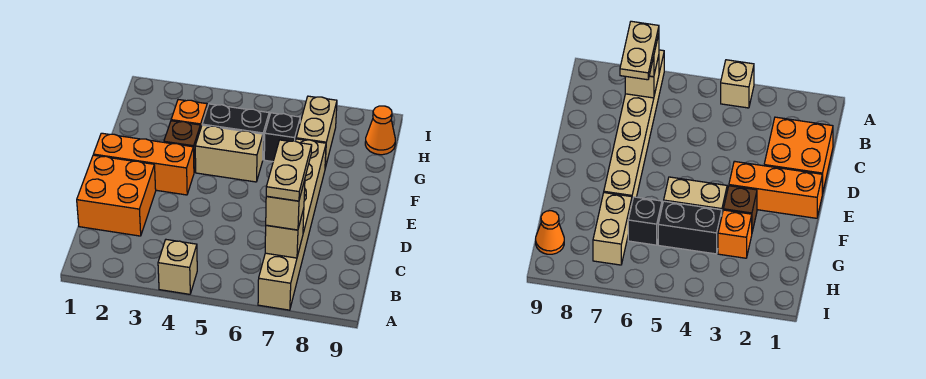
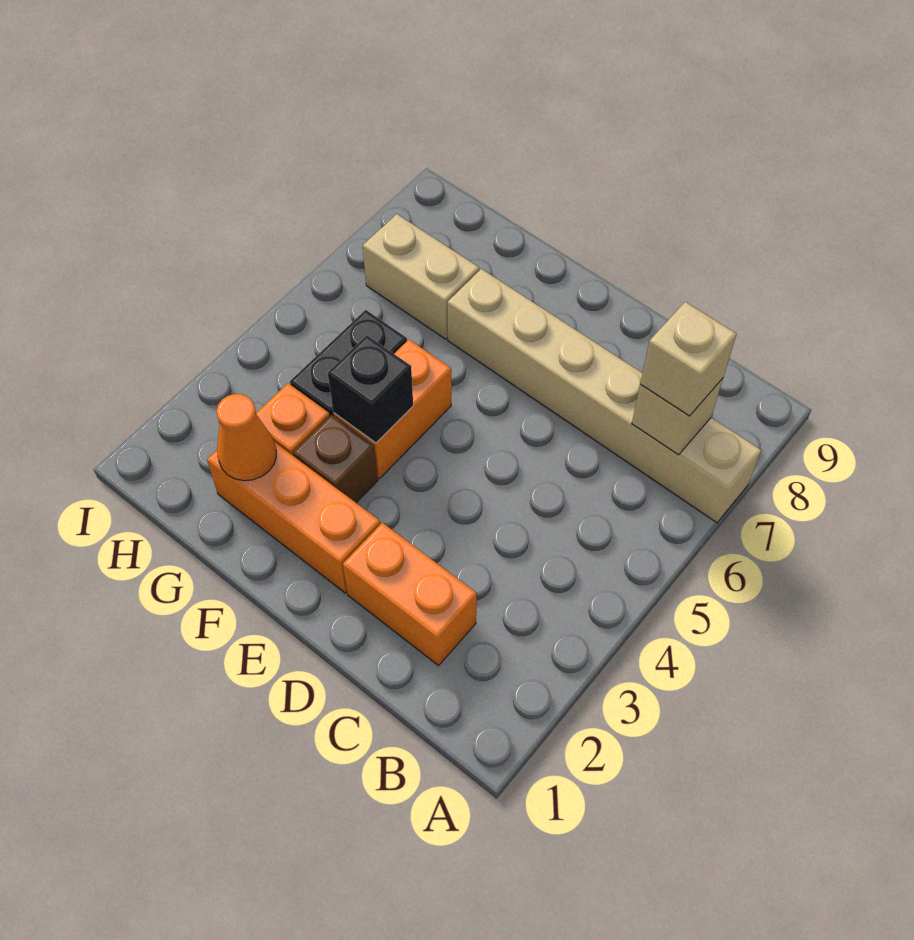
tan 1x1 brick [158,240,197,294] -> none
tan 1x2 plate [266,140,312,201] -> none
orange 2x2 brick [77,155,156,236] -> orange 1x2 brick [343,523,477,666]
orange 1x3 brick [93,133,194,195] -> orange 1x3 brick turned to [207,442,380,593]
tan 1x2 brick [195,125,263,182] -> orange 1x2 brick [334,340,451,479]
black 1x1 brick [264,113,300,162] -> black 1x1 brick moved to [328,335,413,443]
orange 1x1 cone [365,106,395,155] -> orange 1x1 cone moved to [216,394,276,481]

